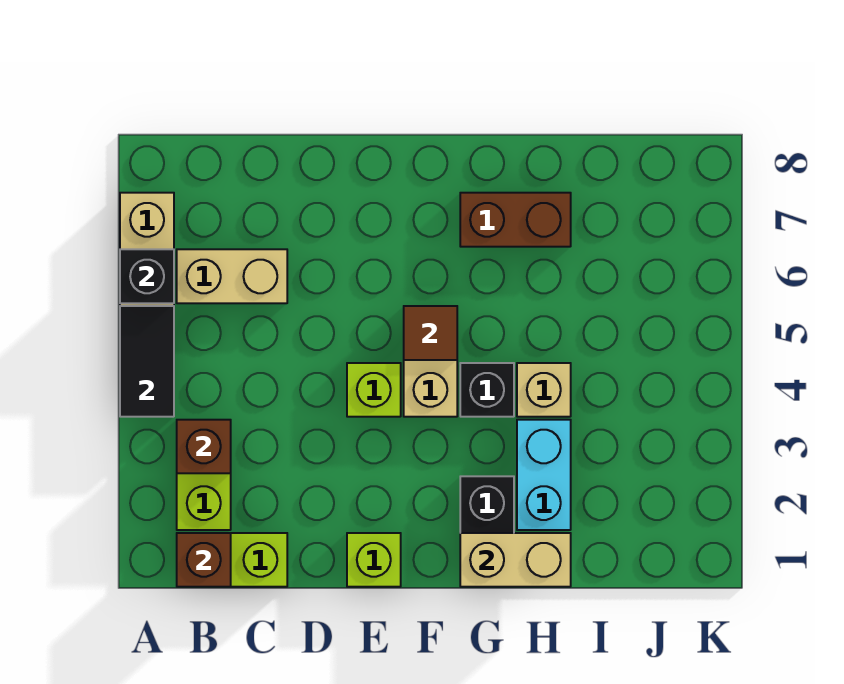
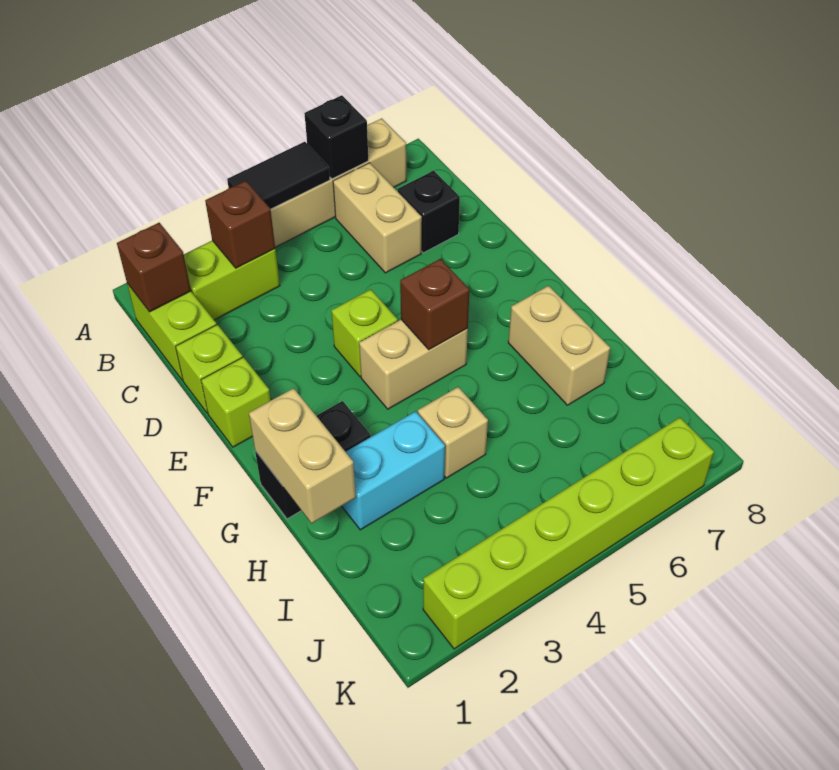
none -> lime 1x1 brick [176,325,242,413]
brown 1x1 tile [404,306,457,360] -> brown 1x1 brick [400,259,470,350]
black 1x1 brick [460,363,514,417] -> black 1x1 brick moved to [398,171,460,253]
brown 1x2 brick [460,193,571,247] -> tan 1x2 brick [508,286,610,405]
none -> lime 1x6 brick [423,418,714,649]

